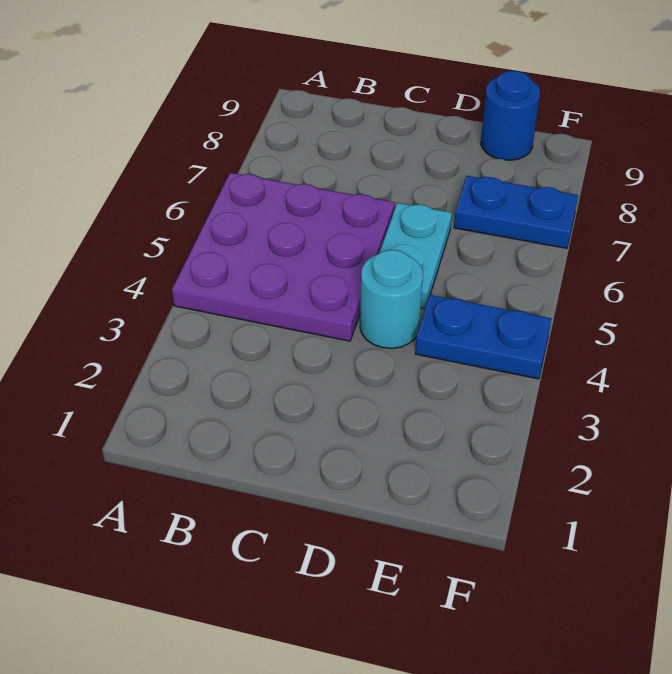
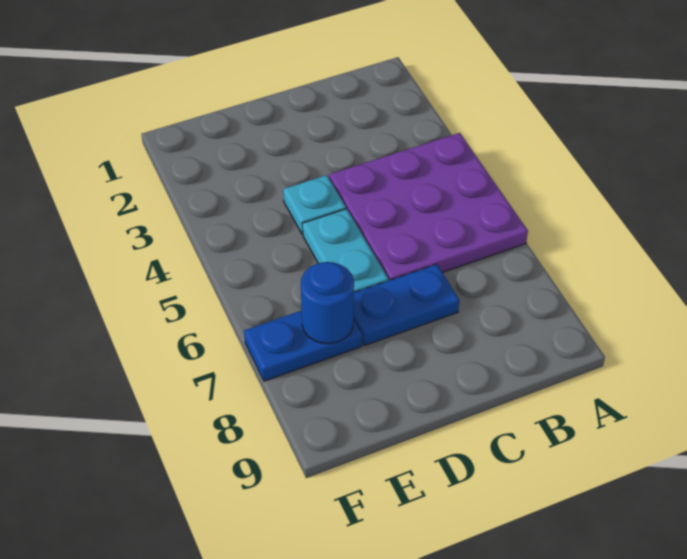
cyan 1x1 round brick [360,250,423,348] -> cyan 1x1 plate [283,175,346,234]
blue 1x2 plate [415,295,551,379] -> blue 1x2 plate moved to [354,264,459,346]
blue 1x1 round brick [481,71,540,160] -> blue 1x1 round brick moved to [301,262,354,344]

